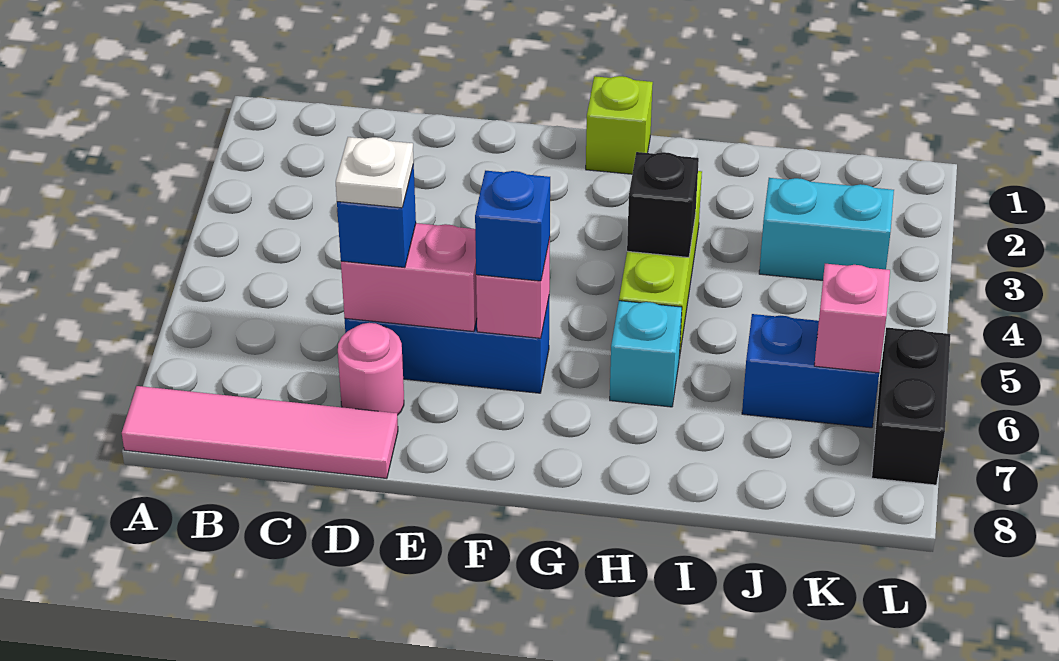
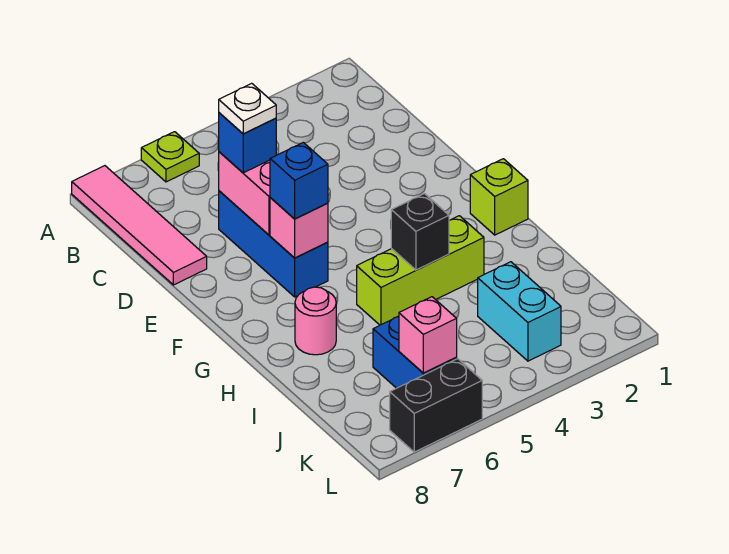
none -> lime 1x1 plate [141,132,199,182]
pink 1x1 round brick [338,323,404,415] -> pink 1x1 round brick moved to [295,287,336,355]
cyan 1x1 brick [610,301,682,407] -> none

